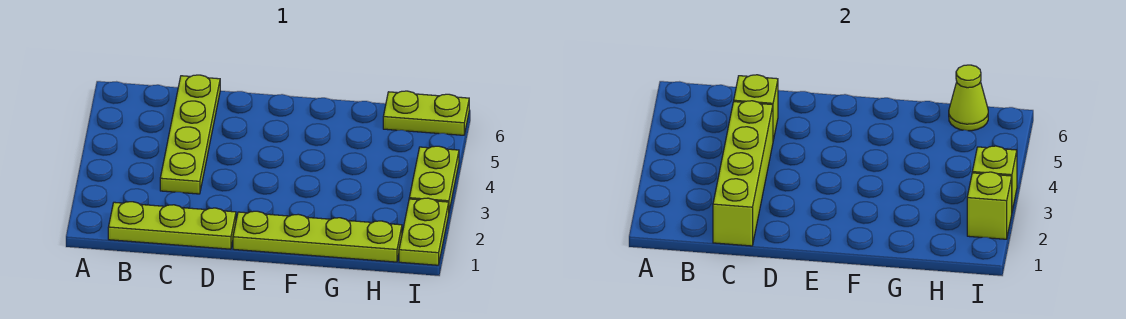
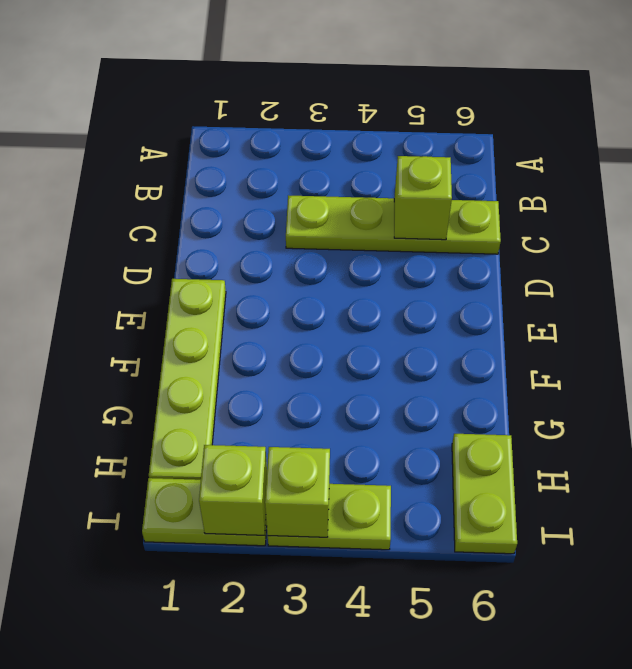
lime 1x3 plate [108,202,236,249] -> none
lime 1x4 brick [713,101,773,246] -> none
lime 1x1 cone [949,65,988,131] -> none

